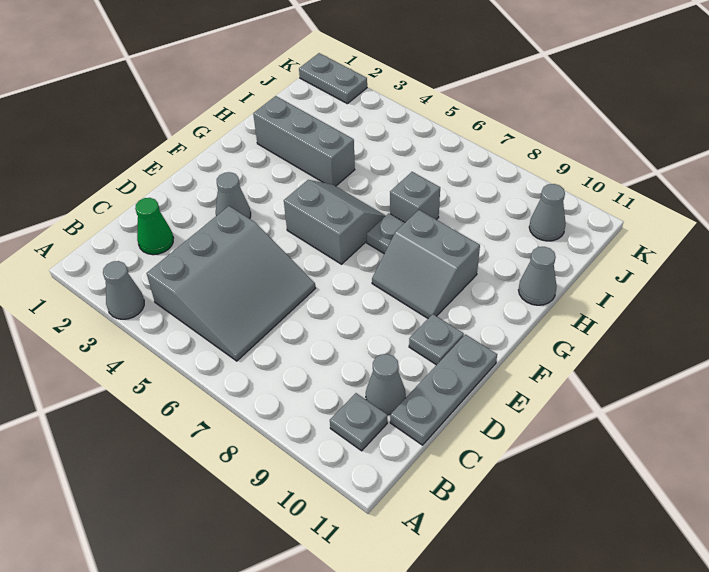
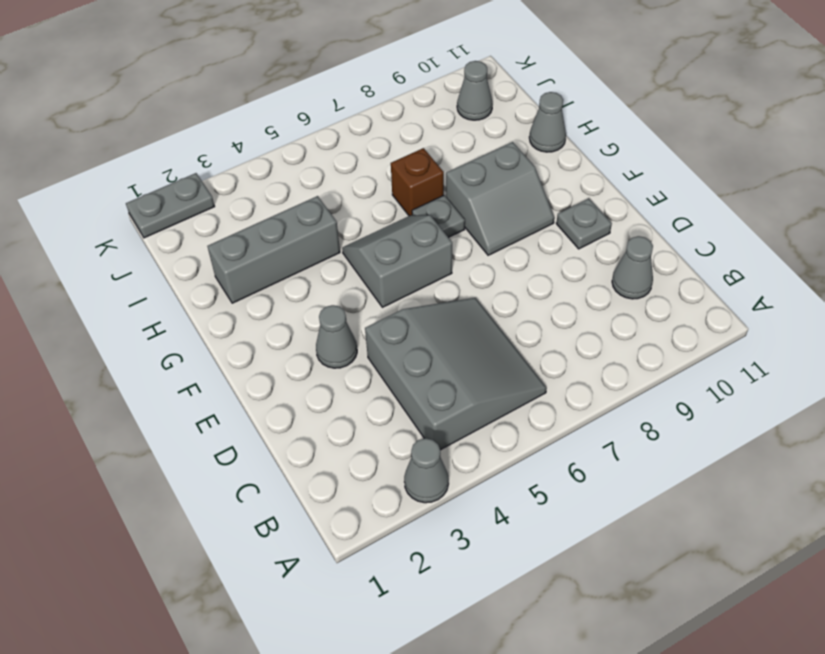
grey 1x1 plate [330,393,388,451] -> none
green 1x1 cone [135,198,173,255] -> none
grey 1x3 plate [390,334,497,445] -> none
grey 1x1 brick [390,172,440,222] -> brown 1x1 brick [391,148,444,216]

